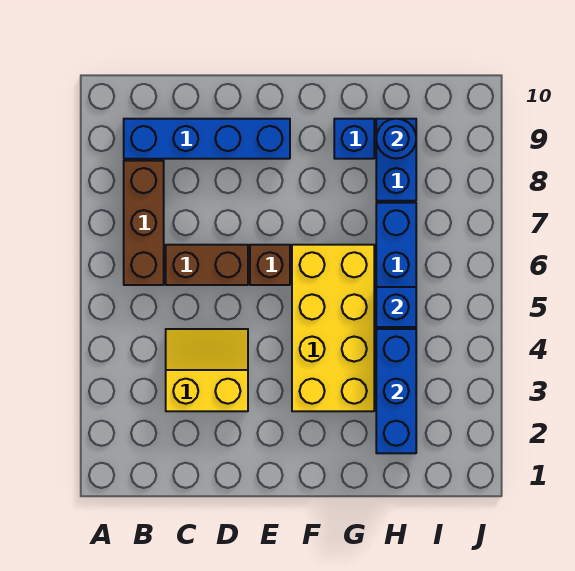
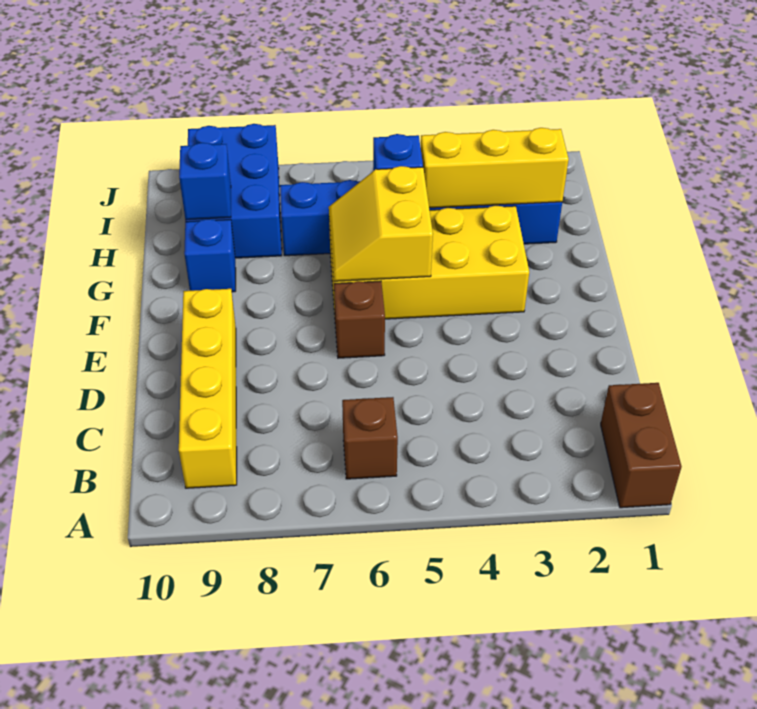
brown 1x3 brick [124,161,164,285] -> brown 1x1 brick [342,397,398,479]
blue 1x4 brick [124,119,290,159] -> yellow 1x4 brick [179,289,237,488]
yellow 2x2 slope [166,329,248,411] -> yellow 2x2 slope moved to [329,166,433,281]
brown 1x2 brick [166,245,248,285] -> brown 1x2 brick moved to [601,383,682,508]
blue 1x3 brick [376,329,416,453] -> yellow 1x3 brick [421,128,569,208]
blue 1x2 brick [376,119,416,201] -> blue 2x3 brick [185,124,282,258]
blue 1x1 round brick [376,119,416,159] -> blue 1x1 brick [179,143,231,220]

